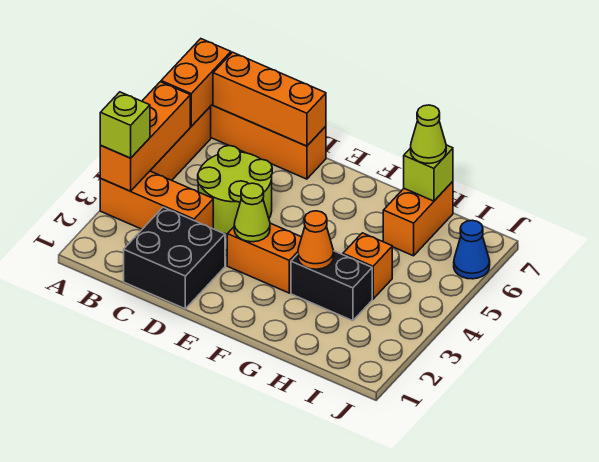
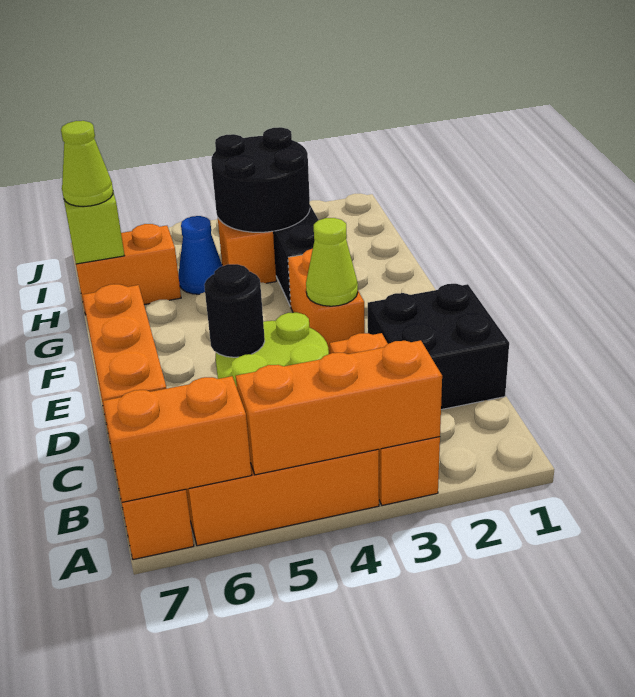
lime 1x1 brick [100,92,150,158] -> none
none -> black 1x1 round brick [204,264,265,357]
orange 1x1 cone [298,211,334,269] -> none
none -> black 2x2 round brick [211,127,310,232]
blue 1x1 cone [454,220,490,279] -> blue 1x1 cone moved to [179,216,222,294]

